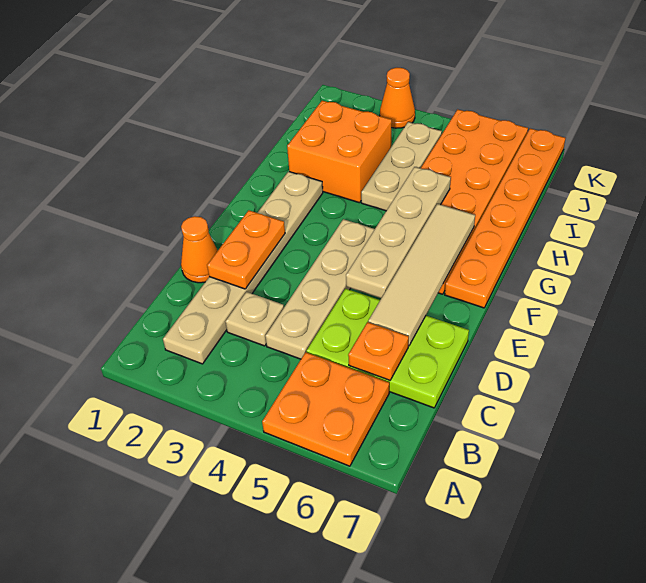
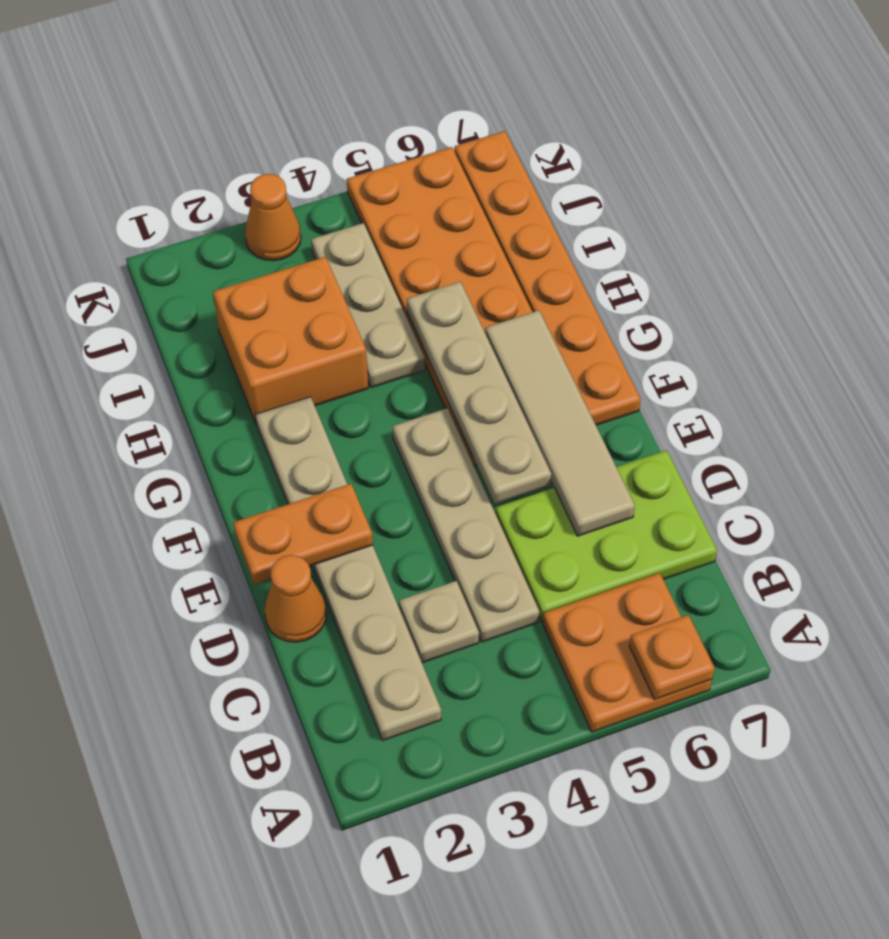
orange 1x1 plate [348,322,409,380] -> orange 1x1 plate moved to [629,615,715,700]
orange 1x2 plate [207,210,285,289] -> orange 1x2 plate turned to [233,484,373,584]

